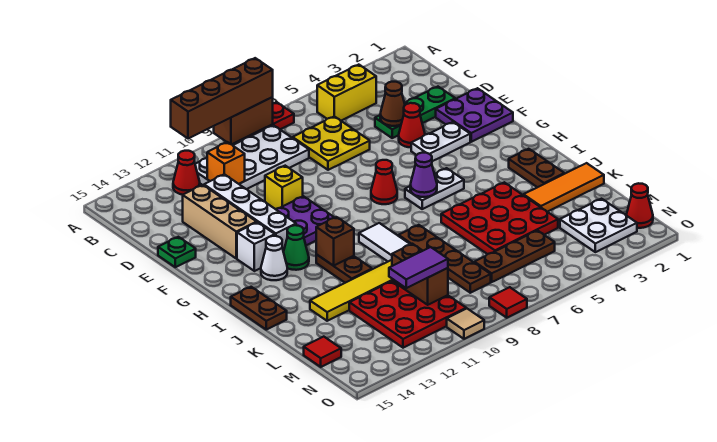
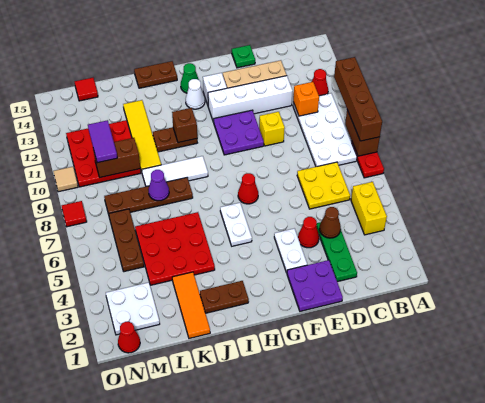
purple 1x1 cone [410,153,437,197] -> purple 1x1 cone moved to [148,170,169,201]
green 1x1 cone [284,225,309,270] -> green 1x1 cone moved to [181,63,199,93]

